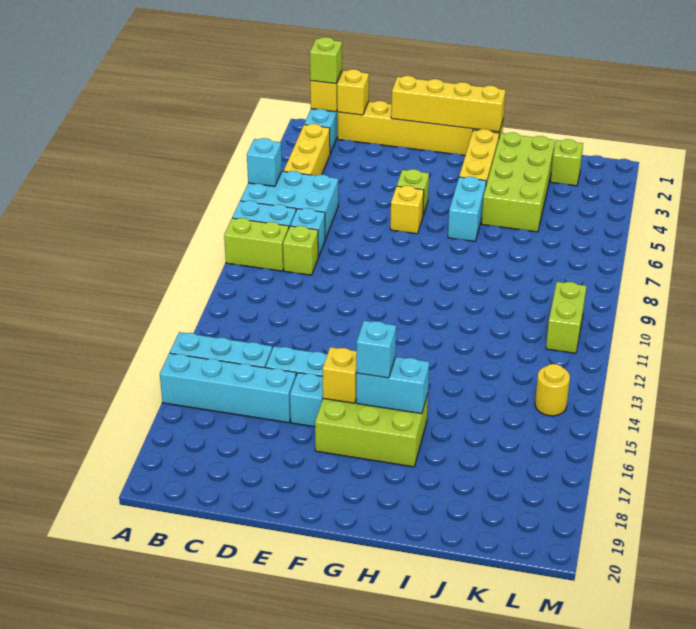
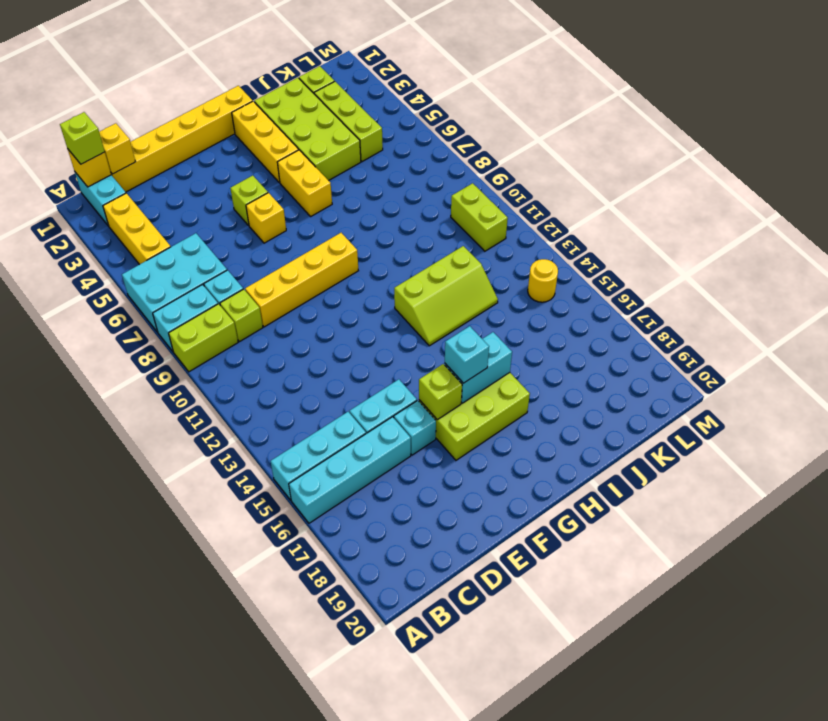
cyan 1x1 brick [247,138,282,186] -> none
yellow 1x4 brick [391,76,505,132] -> yellow 1x4 brick moved to [245,233,358,327]
yellow 1x1 brick [323,347,357,403] -> lime 1x1 brick [419,364,462,420]
cyan 1x2 brick [448,177,486,241] -> yellow 1x2 brick [277,150,332,216]
none -> lime 2x3 slope [394,246,498,346]
none -> lime 1x3 brick [314,81,383,162]

